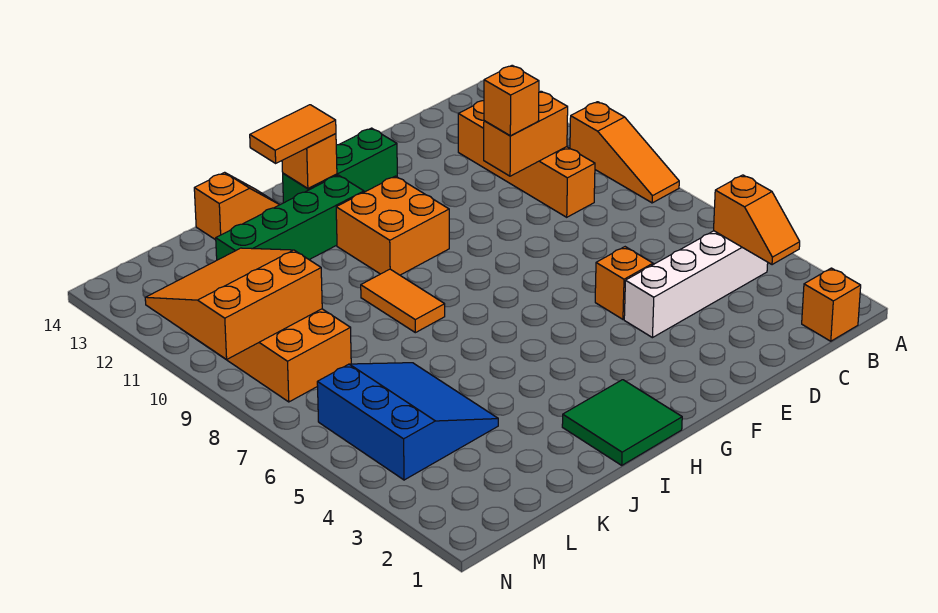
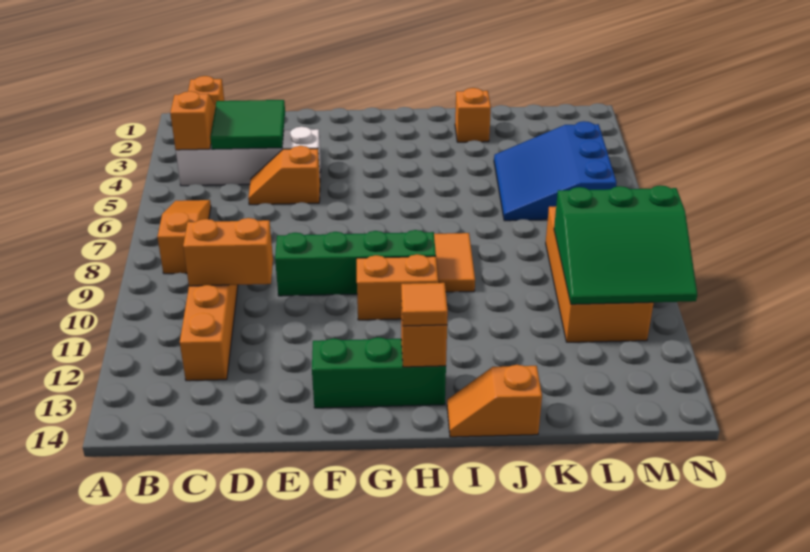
orange 1x3 slope [570,102,679,203] -> orange 1x3 slope moved to [157,200,211,274]
orange 1x1 brick [484,65,539,136] -> orange 1x1 brick moved to [455,88,491,142]
orange 2x2 brick [336,176,449,275] -> orange 1x2 brick [357,254,438,320]
green 2x2 tile [562,380,682,465] -> green 2x2 tile moved to [210,100,285,149]
green 1x4 brick [216,175,364,260] -> green 1x4 brick moved to [275,230,436,296]
orange 1x2 tile [250,105,336,163] -> orange 1x1 tile [401,283,448,326]
orange 3x3 slope [145,248,322,360] -> green 3x3 slope [554,185,697,304]

